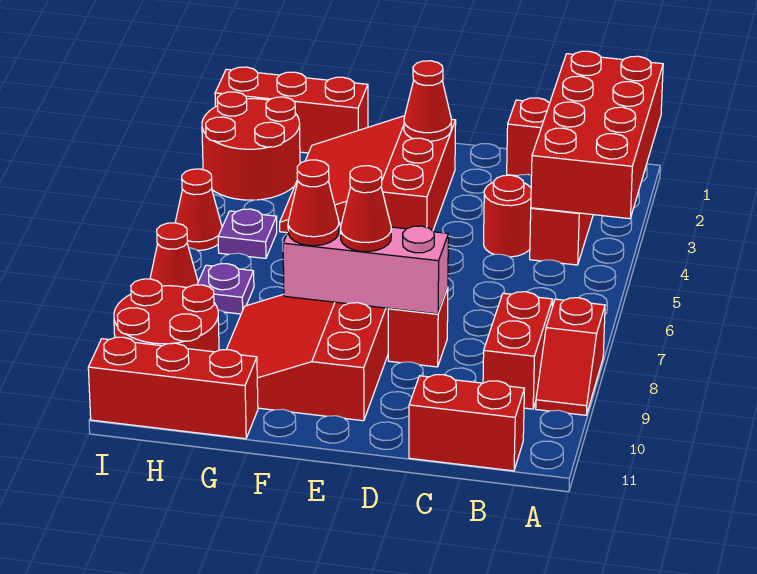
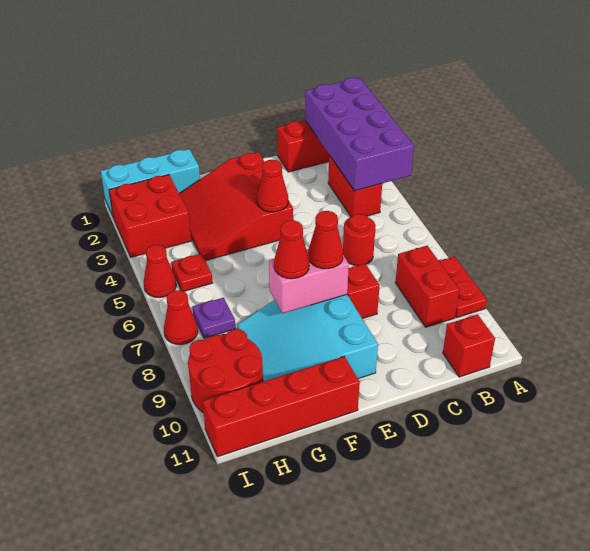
red 2x4 brick [531,51,663,219] -> purple 2x4 brick [305,78,414,191]
red 1x2 slope [536,298,605,415] -> red 1x2 plate [439,256,487,317]
red 1x2 brick [409,375,524,471] -> red 1x1 brick [443,314,495,377]
red 1x1 round brick [484,175,531,257] -> red 1x1 round brick moved to [343,214,376,266]
pink 1x3 brick [283,221,448,314] -> pink 1x2 brick [269,249,349,313]
red 1x1 cone [404,61,451,141] -> red 1x1 cone moved to [257,160,288,212]
red 3x3 slope [226,294,388,421] -> cyan 3x3 slope [237,295,378,381]
red 1x3 brick [215,67,368,153] -> cyan 1x3 brick [101,149,200,216]
red 1x3 brick [88,337,258,439] -> red 1x4 brick [203,356,360,457]
red 2x2 round brick [202,92,300,200] -> red 2x2 brick [109,175,191,257]
purple 1x1 plate [218,209,277,258] -> red 1x1 plate [171,254,212,291]

